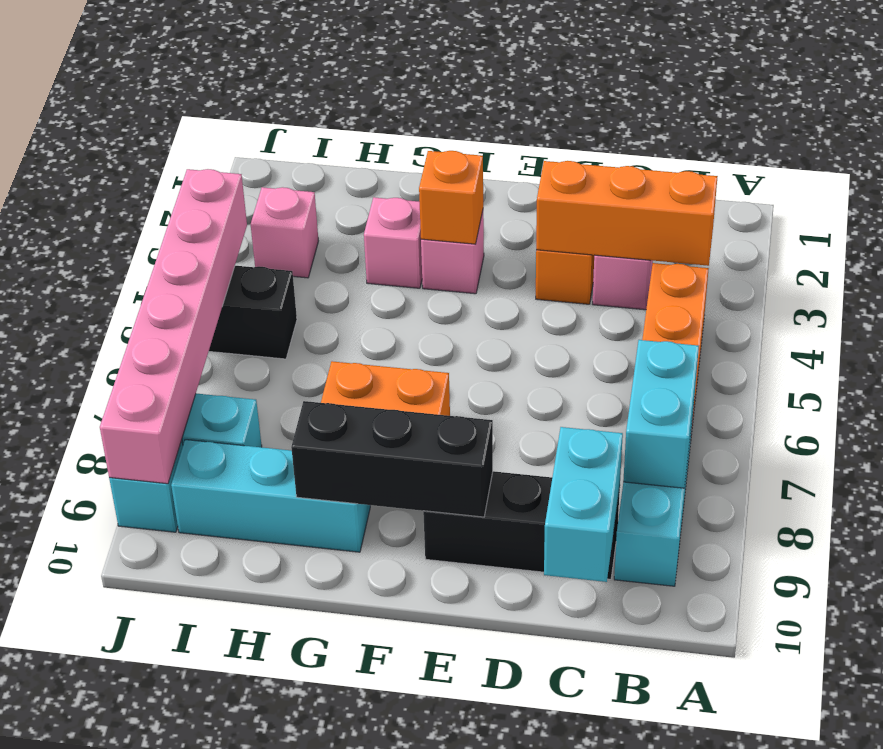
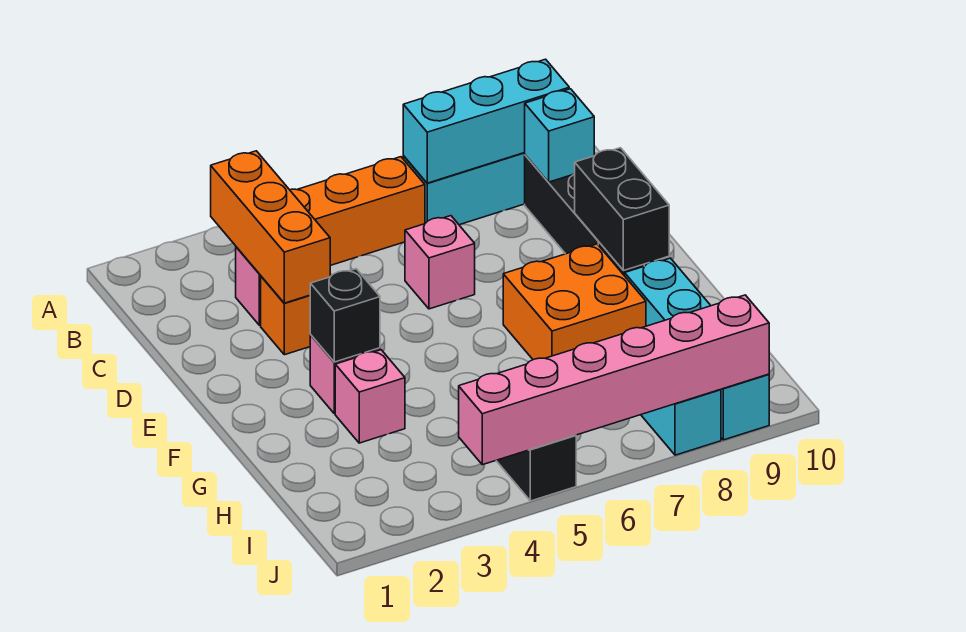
cyan 1x2 brick [623,340,699,488] -> cyan 1x3 brick [403,59,569,183]
cyan 1x2 brick [544,427,623,582] -> cyan 1x1 brick [525,89,594,182]
black 1x3 brick [291,401,493,517] -> black 1x2 brick [575,148,669,271]
orange 1x1 brick [419,151,483,244] -> black 1x1 brick [310,269,380,362]
pink 1x1 brick [251,187,318,278] -> pink 1x1 brick moved to [405,216,475,309]

